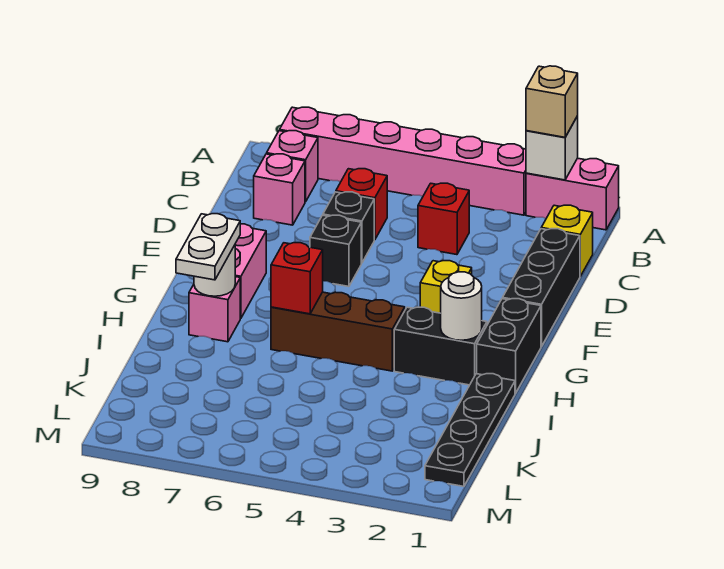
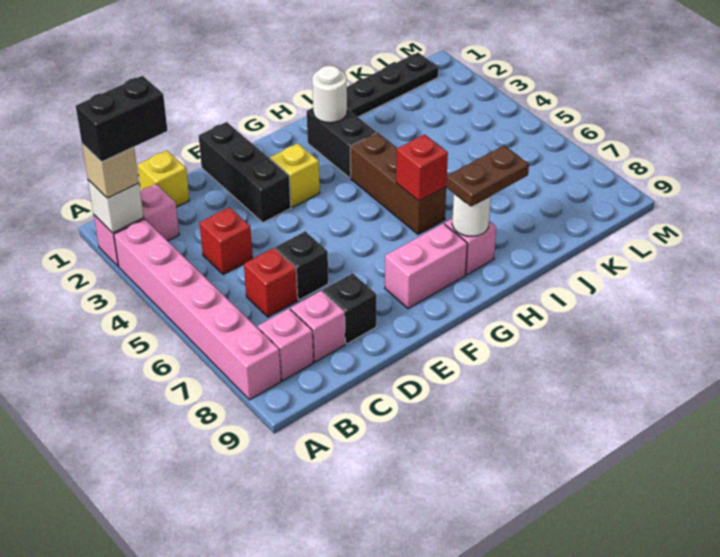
pink 1x2 brick [526,158,619,230] -> pink 1x2 brick turned to [94,184,179,266]
black 1x3 brick [503,229,580,347] -> black 1x3 brick turned to [199,122,291,223]
black 1x1 brick [310,215,361,287] -> black 1x1 brick moved to [323,273,376,344]
black 1x2 brick [477,299,541,393] -> black 1x2 brick moved to [76,76,167,162]
white 1x2 plate [176,214,240,280] -> brown 1x2 plate [446,146,529,206]

